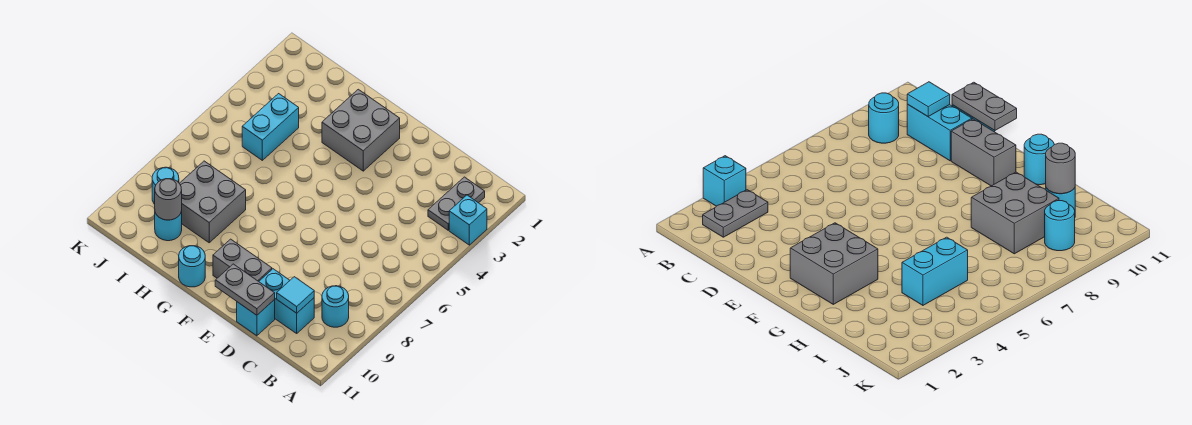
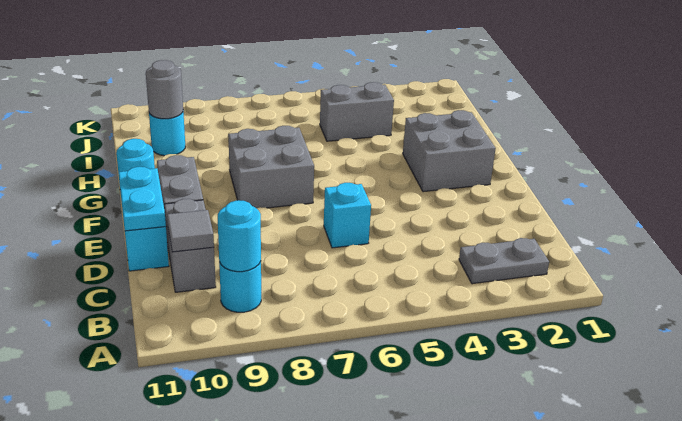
cyan 1x1 brick [449,195,487,245] -> cyan 1x1 brick moved to [324,183,371,248]
cyan 1x2 brick [259,269,314,333] -> grey 1x2 brick [164,199,216,292]
cyan 1x1 tile [277,277,314,313] -> grey 1x1 tile [167,210,214,252]
grey 1x2 plate [215,264,275,315] -> cyan 1x2 plate [118,167,166,231]
grey 2x2 brick [180,161,246,243] -> grey 2x2 brick moved to [228,126,314,208]
cyan 1x2 brick [242,94,299,160] -> grey 1x2 brick [320,82,394,141]
cyan 1x1 round brick [152,167,179,204] -> cyan 1x1 round brick moved to [218,200,261,272]

